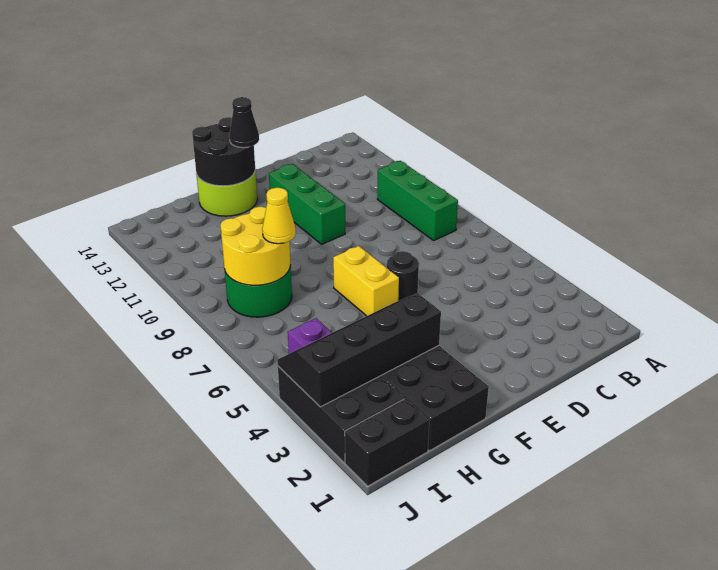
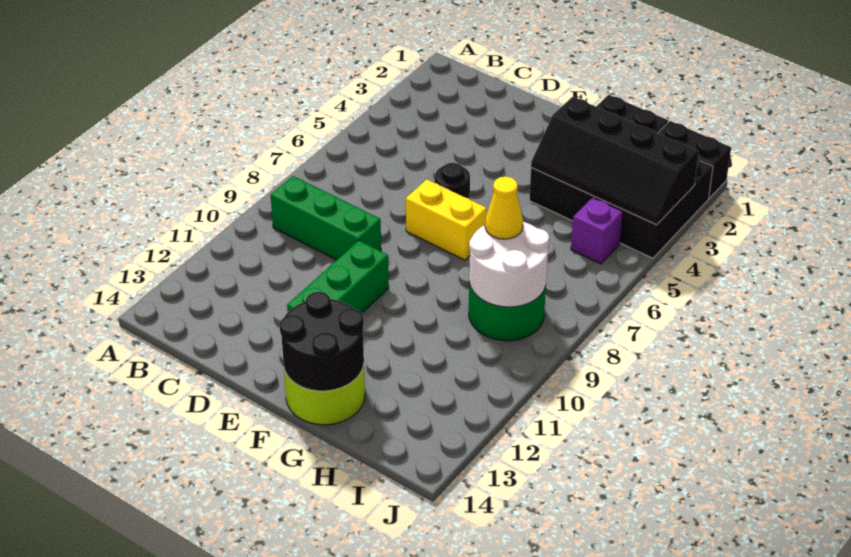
green 1x3 brick [378,161,458,240] -> green 1x3 brick turned to [271,176,381,260]
yellow 1x2 brick [333,246,399,316] -> yellow 1x2 brick turned to [406,180,486,260]
black 1x1 cone [229,97,259,148] -> none
yellow 2x2 round brick [220,207,291,285] -> white 2x2 round brick [469,222,549,307]

